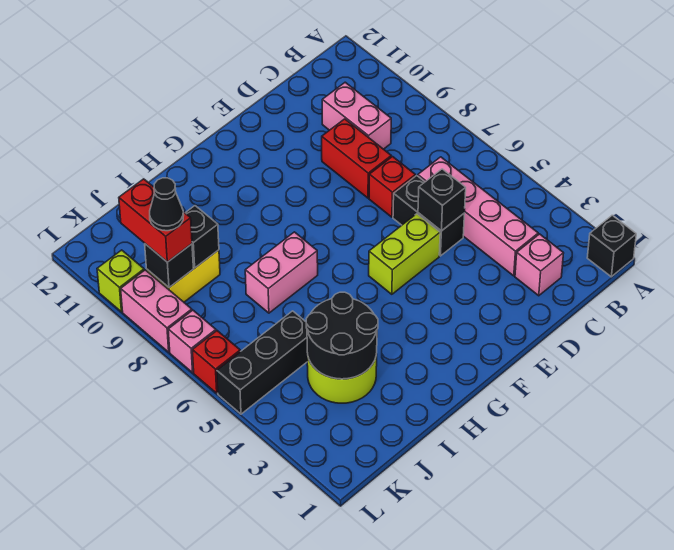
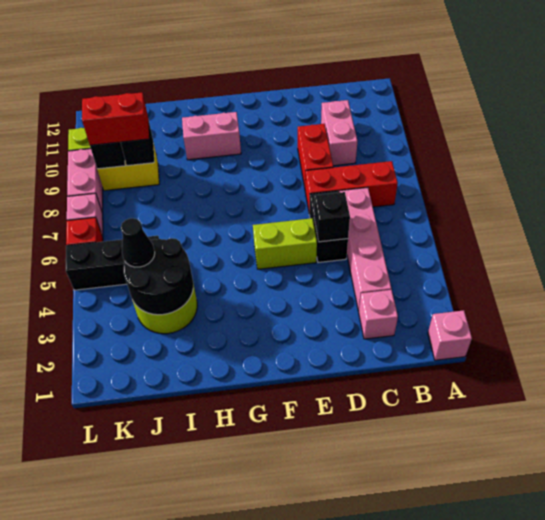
black 1x1 brick [587,215,636,277] -> pink 1x1 brick [428,310,472,360]
red 1x1 brick [369,157,416,217] -> red 1x3 brick [305,161,398,211]
pink 1x2 brick [245,232,318,313] -> pink 1x2 brick moved to [182,112,241,160]
red 1x2 brick [119,179,192,262] -> red 1x2 brick turned to [82,92,149,145]
black 1x1 cone [150,178,184,231] -> black 1x1 cone moved to [121,218,155,267]

